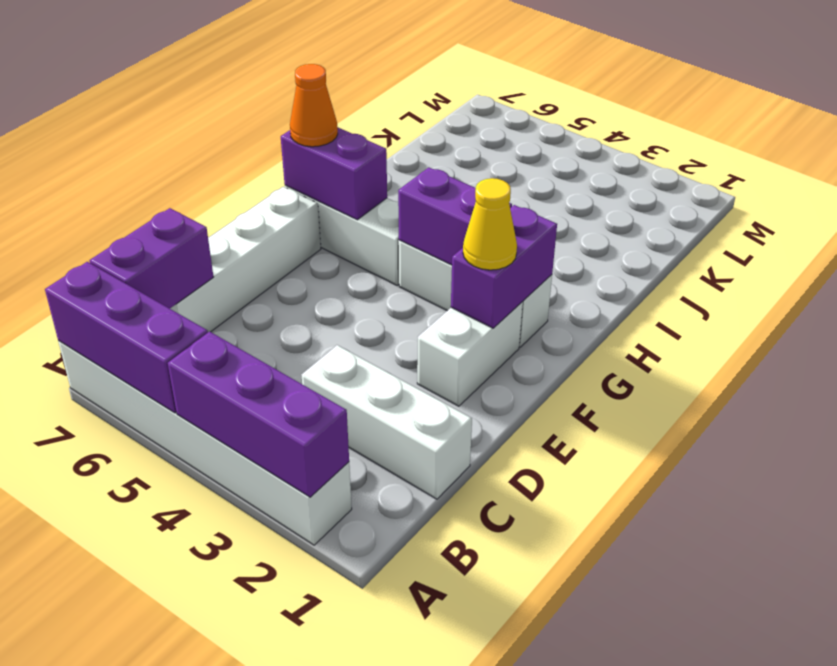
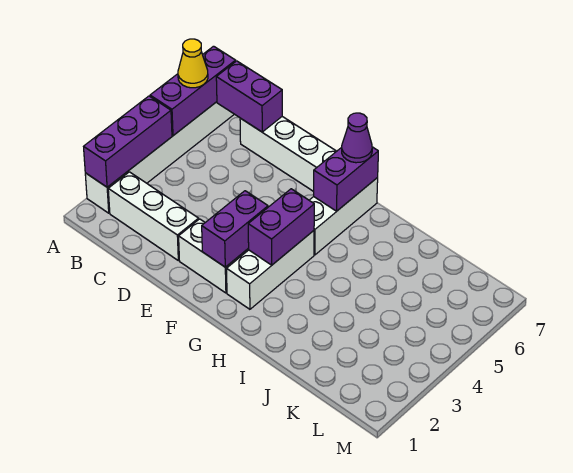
white 1x3 brick [302,345,472,499] -> white 1x3 brick turned to [108,172,199,261]
purple 1x2 brick [451,205,557,328] -> purple 1x2 brick turned to [202,191,268,267]
yellow 1x1 cone [463,178,517,270] -> yellow 1x1 cone moved to [178,39,208,88]
orange 1x1 cone [290,64,338,147] -> purple 1x1 cone [342,113,372,163]

